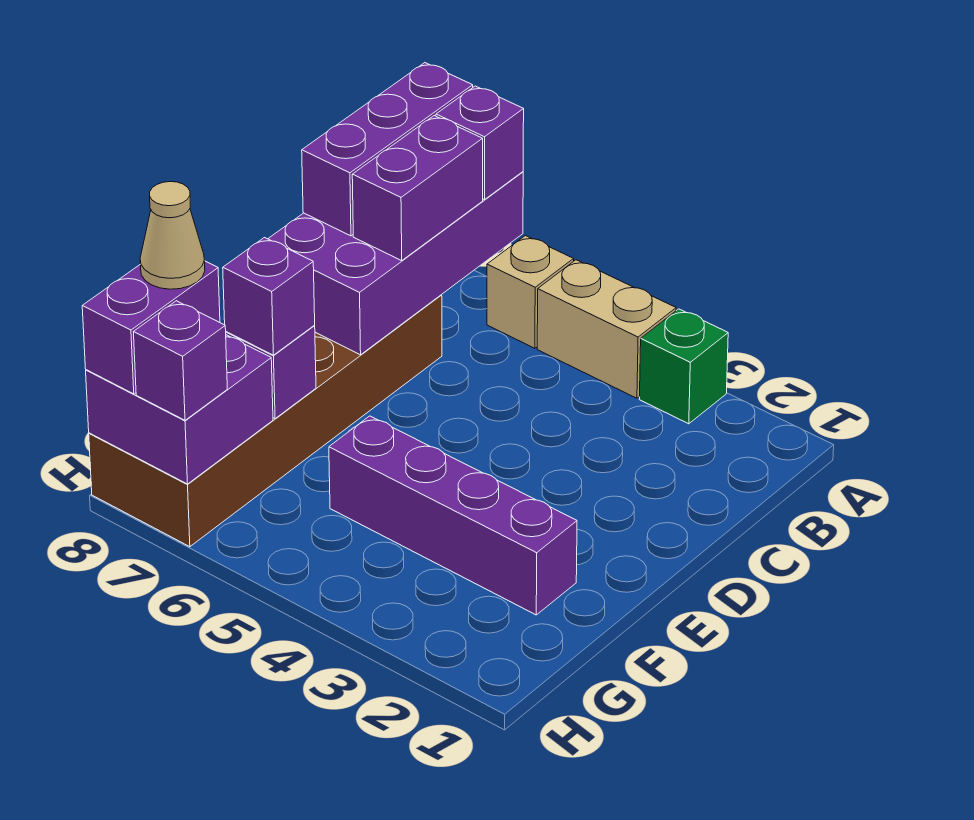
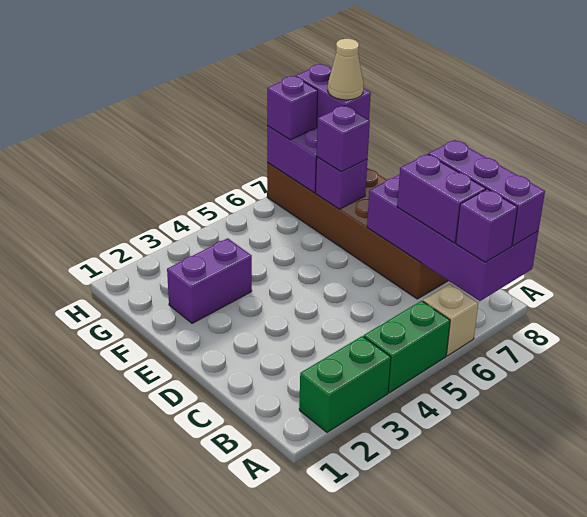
green 1x1 brick [639,309,728,424] -> green 1x2 brick [299,336,391,432]
tan 1x2 brick [537,260,676,398] -> green 1x2 brick [364,301,450,393]
purple 1x4 brick [329,416,577,615] -> purple 1x2 brick [167,238,252,323]

